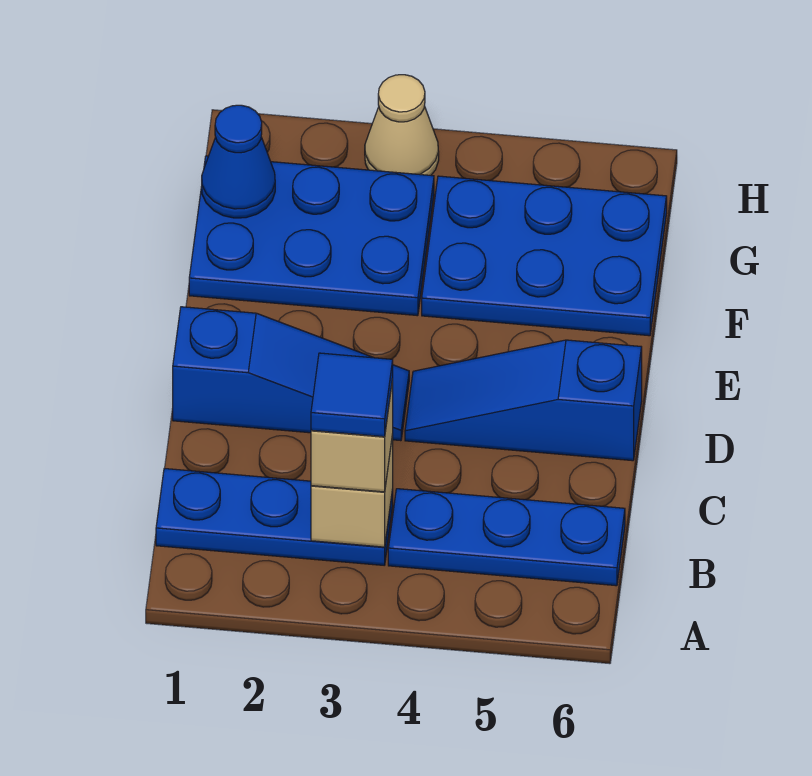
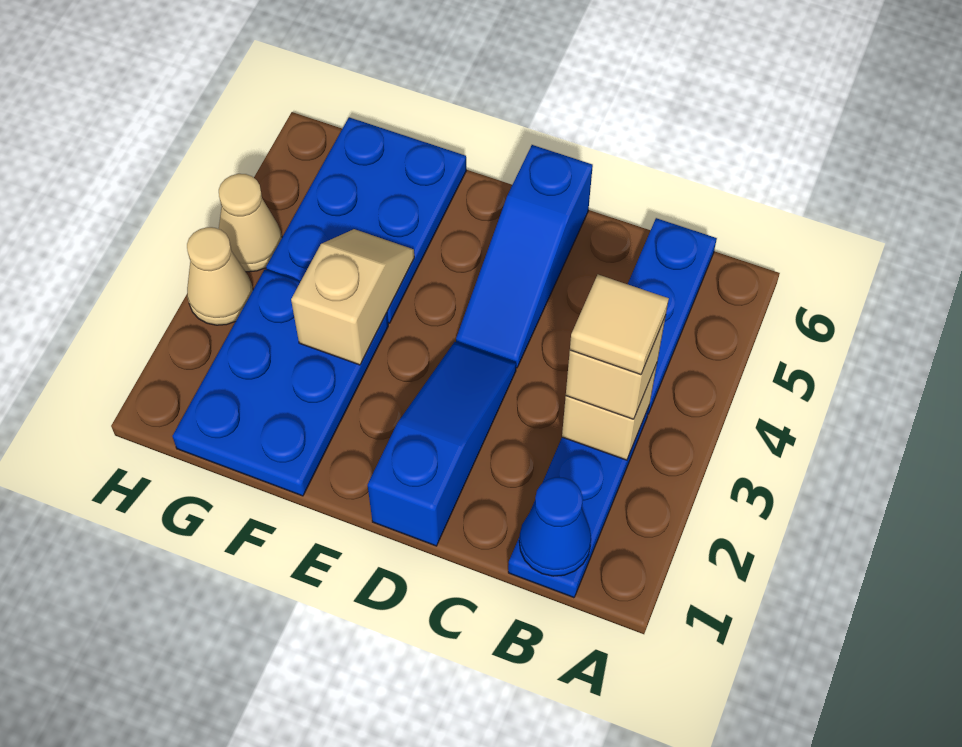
blue 1x1 tile [311,353,393,437] -> tan 1x1 tile [570,275,669,375]
none -> tan 1x2 slope [291,229,414,365]
blue 1x1 cone [202,105,275,218] -> blue 1x1 cone moved to [519,477,591,576]
none -> tan 1x1 cone [219,174,282,272]

